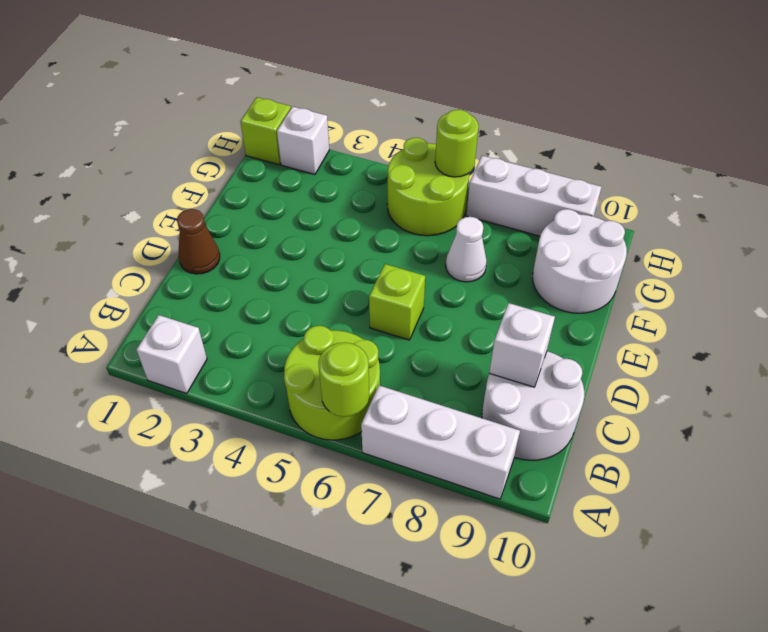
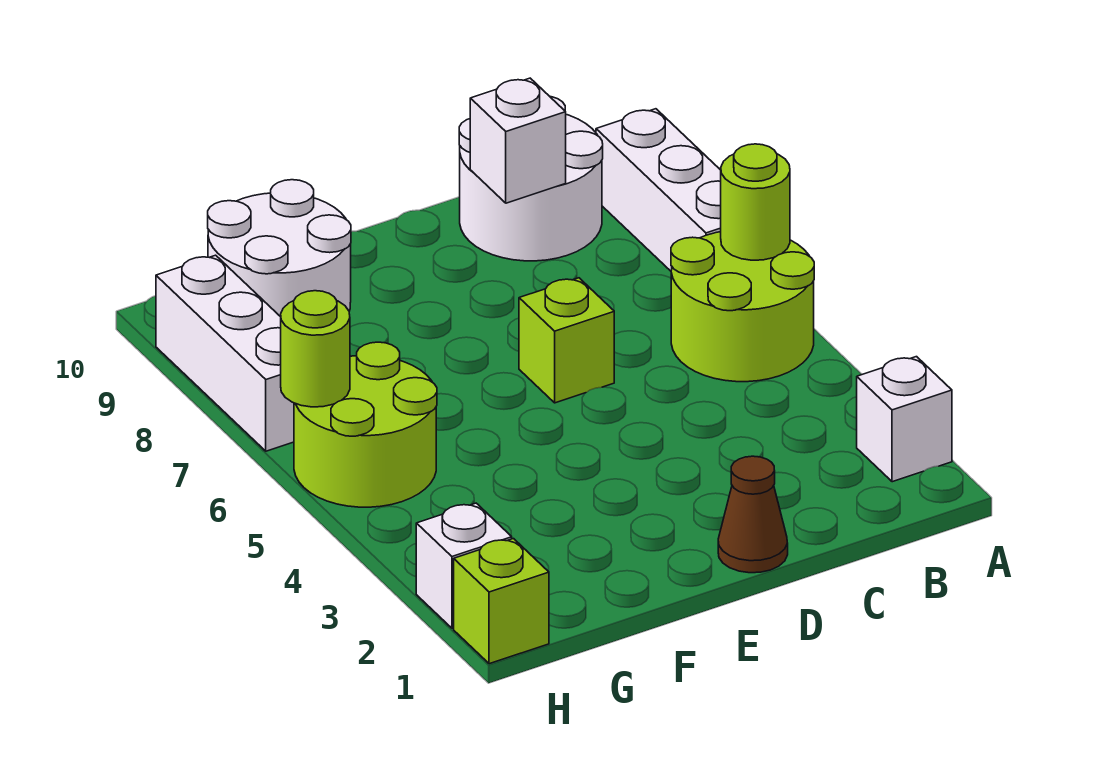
white 1x1 cone [446,217,487,282] -> none

